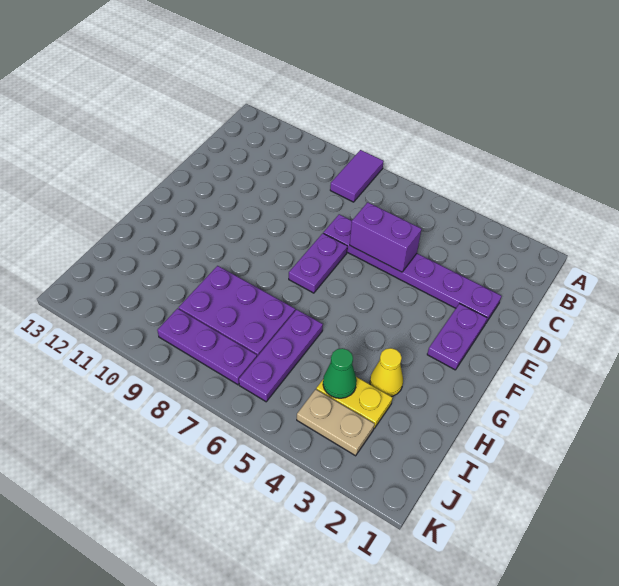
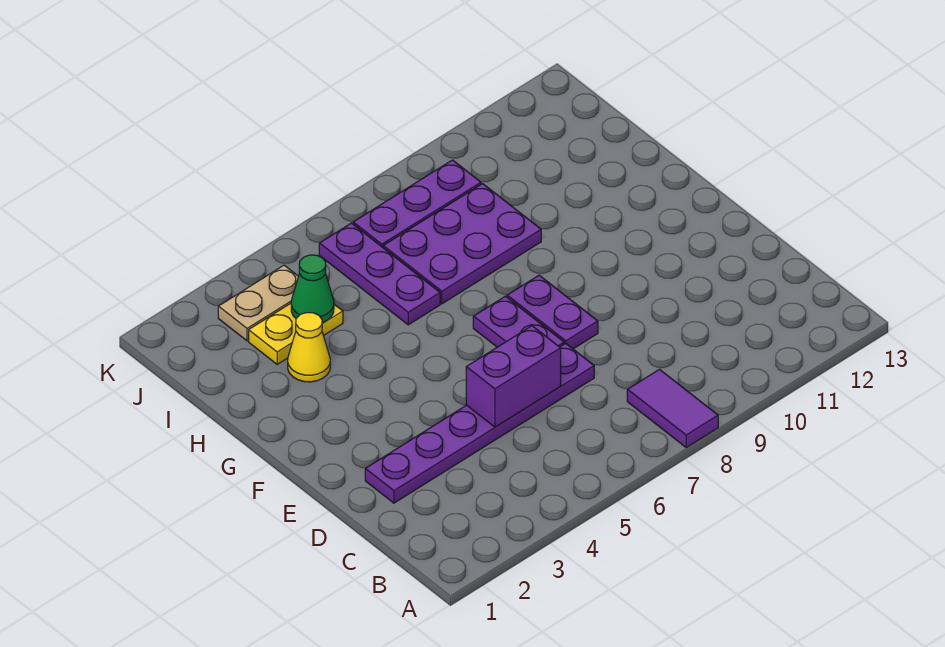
purple 1x2 plate [427,304,487,370] -> purple 1x2 plate moved to [507,275,598,349]

